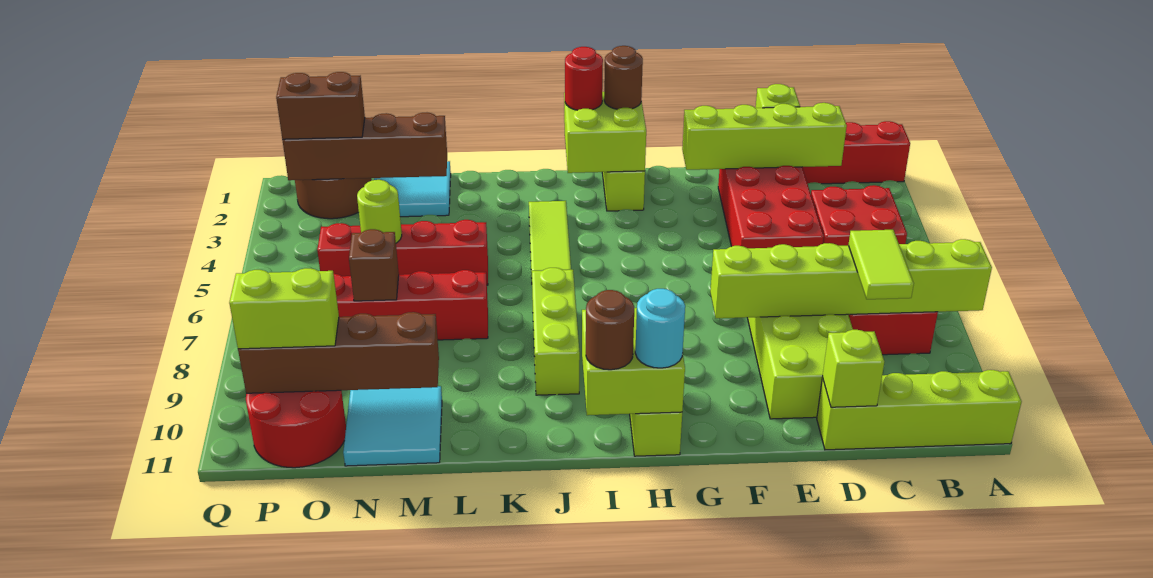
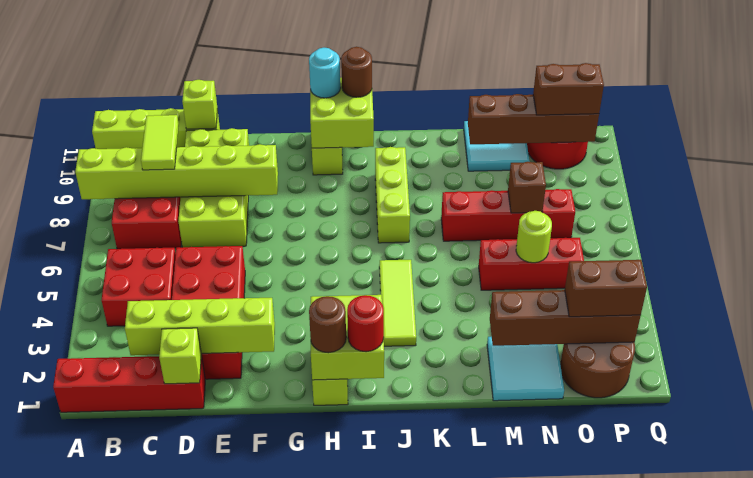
red 1x4 brick [317,220,488,285] -> red 1x3 brick [479,238,584,290]
lime 1x2 brick [229,268,339,349] -> brown 1x2 brick [533,63,604,115]

